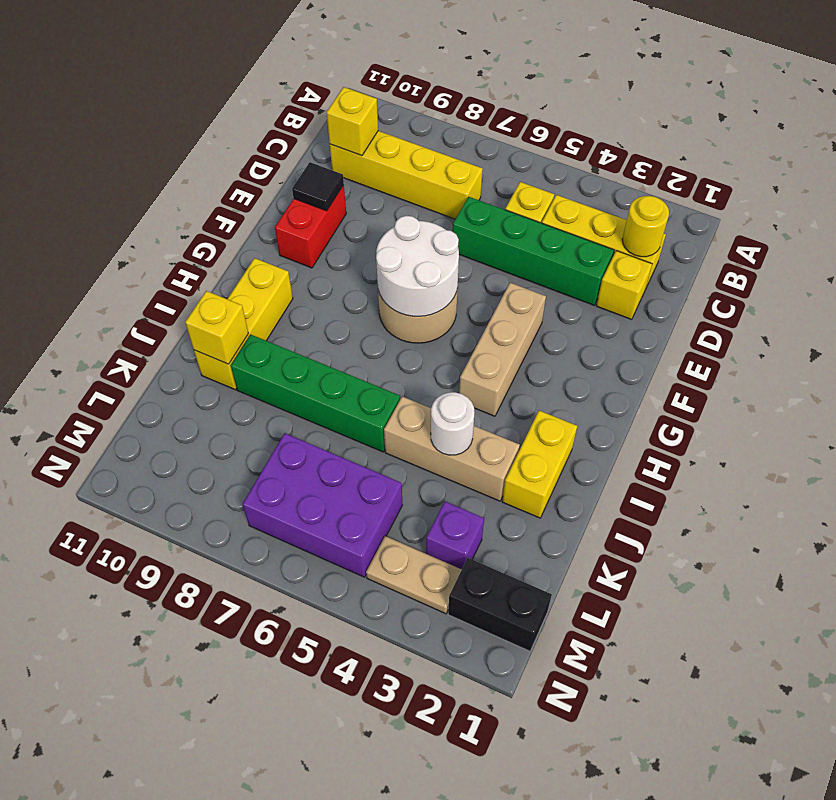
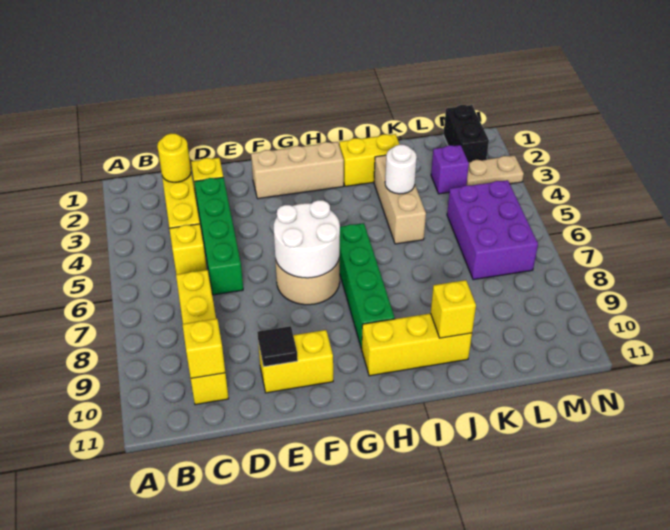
red 1x2 brick [275,185,346,268] -> yellow 1x2 brick [258,330,333,393]
tan 1x3 brick [459,283,546,416] -> tan 1x3 brick moved to [251,142,344,199]
green 1x4 brick [231,334,400,452] -> green 1x4 brick moved to [340,223,395,349]
tan 1x2 plate [366,536,462,614] -> tan 1x2 plate turned to [466,155,524,185]

